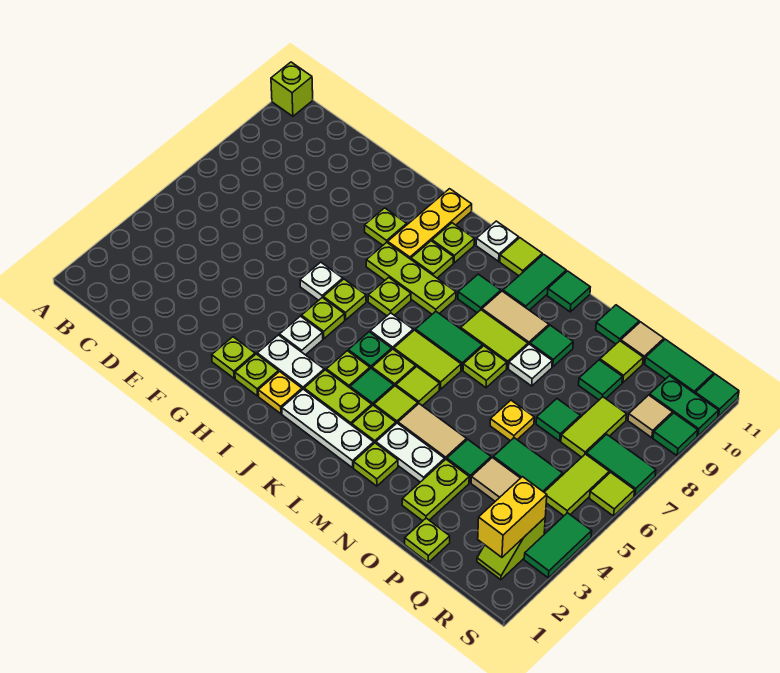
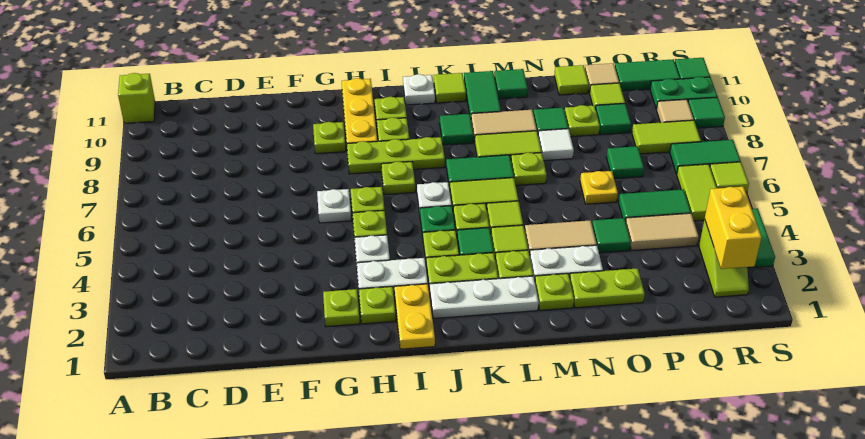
yellow 1x1 plate [258,372,302,414] -> yellow 1x2 plate [394,284,435,349]
white 1x1 plate [509,344,552,386] -> white 1x1 tile [538,129,574,161]
lime 1x2 plate [402,459,469,521] -> lime 1x2 plate turned to [570,268,645,308]
green 1x1 tile [596,305,639,344] -> lime 1x1 tile [554,65,589,95]
lime 1x1 plate [405,518,450,562] -> lime 1x1 plate moved to [565,105,600,137]
lime 1x2 tile [561,397,626,457] -> lime 1x2 tile turned to [632,120,701,154]

